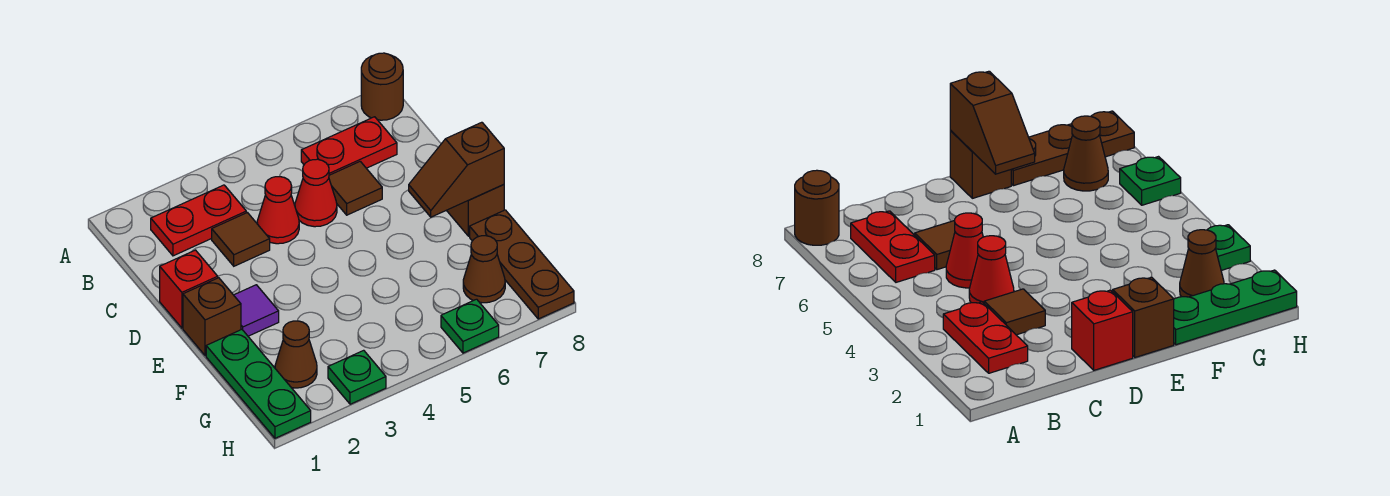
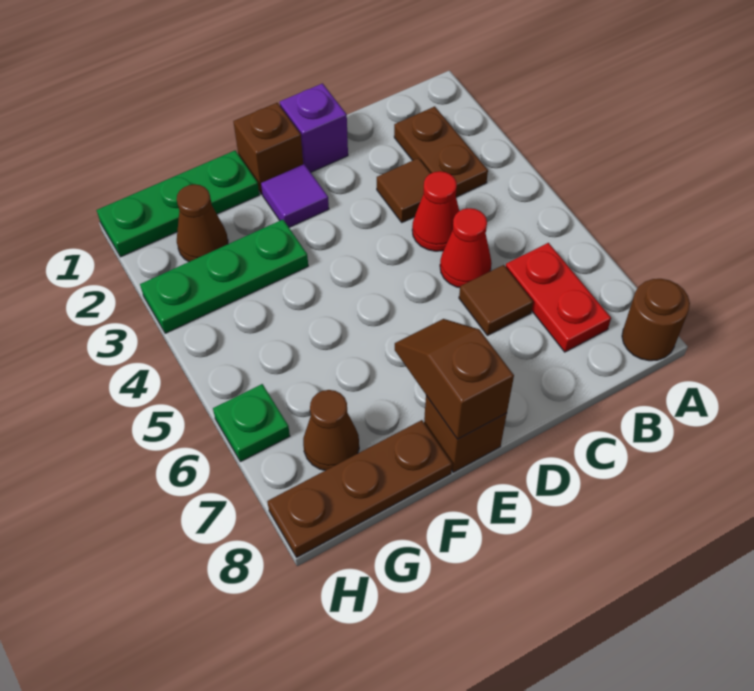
red 1x2 plate [151,185,246,256] -> brown 1x2 plate [394,106,488,197]
red 1x1 brick [160,250,218,328] -> purple 1x1 brick [280,83,348,172]
green 1x1 plate [328,350,386,404] -> green 1x3 plate [140,220,308,333]

